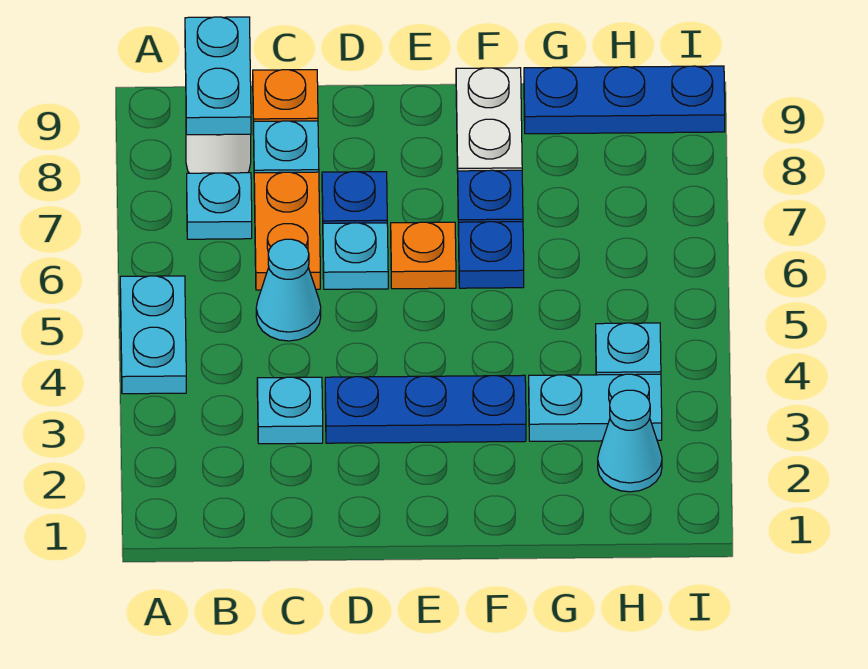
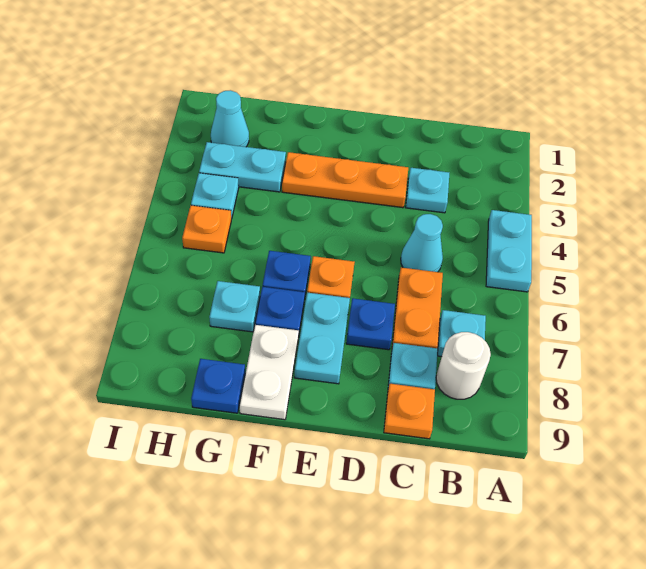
cyan 1x2 plate [185,17,251,135] -> cyan 1x2 plate moved to [294,293,350,384]
blue 1x3 plate [325,375,526,443] -> orange 1x3 plate [282,152,408,208]
cyan 1x1 plate [323,223,388,289] -> cyan 1x1 plate moved to [209,281,260,332]
blue 1x3 plate [524,66,725,134] -> blue 1x1 plate [191,359,245,413]
none -> orange 1x1 plate [182,205,231,253]

